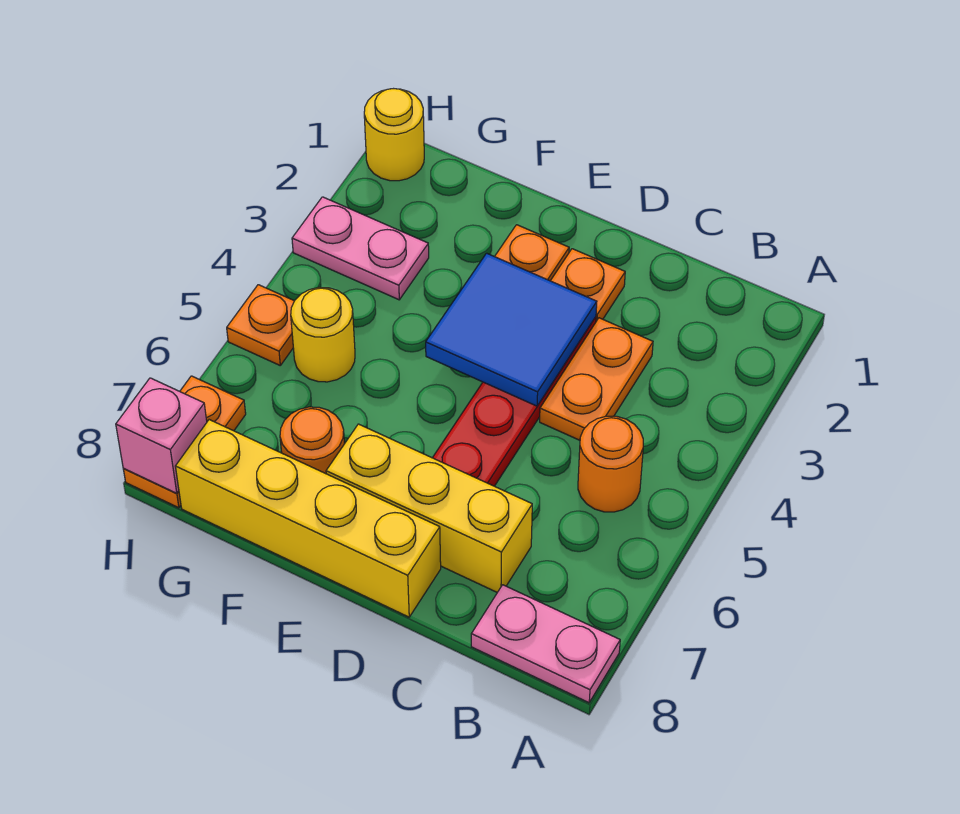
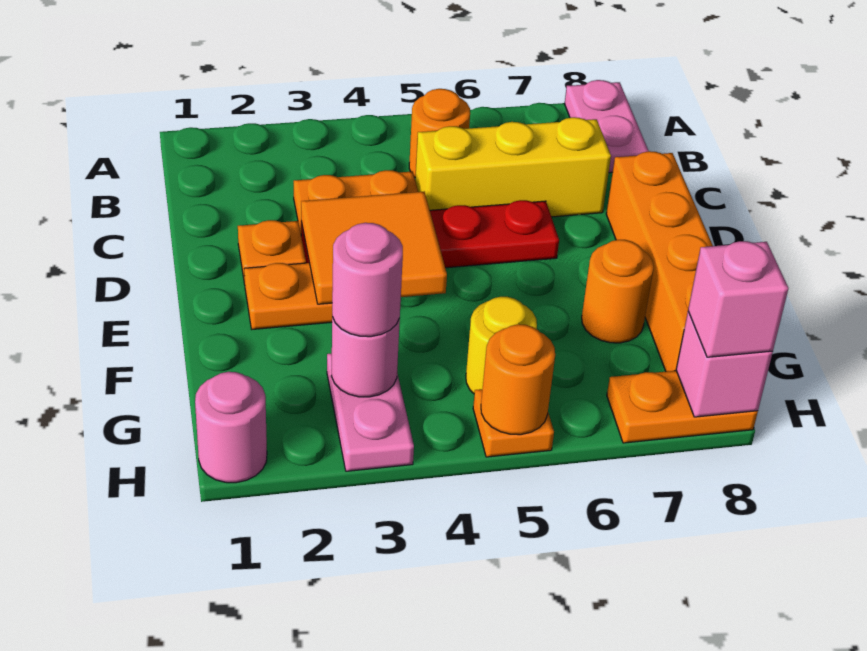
yellow 1x3 brick [326,424,532,592] -> yellow 1x3 brick turned to [415,117,611,217]
blue 2x2 tile [426,253,597,406] -> orange 2x2 tile [301,192,447,304]
yellow 1x4 brick [175,420,441,617] -> orange 1x4 brick [606,151,713,371]
none -> pink 1x1 round brick [331,317,400,397]
none -> pink 1x1 round brick [332,223,403,337]
yellow 1x1 round brick [364,89,424,181] -> pink 1x1 round brick [195,372,267,483]
none -> orange 1x1 round brick [481,324,555,435]
none -> pink 1x1 brick [688,241,789,357]

